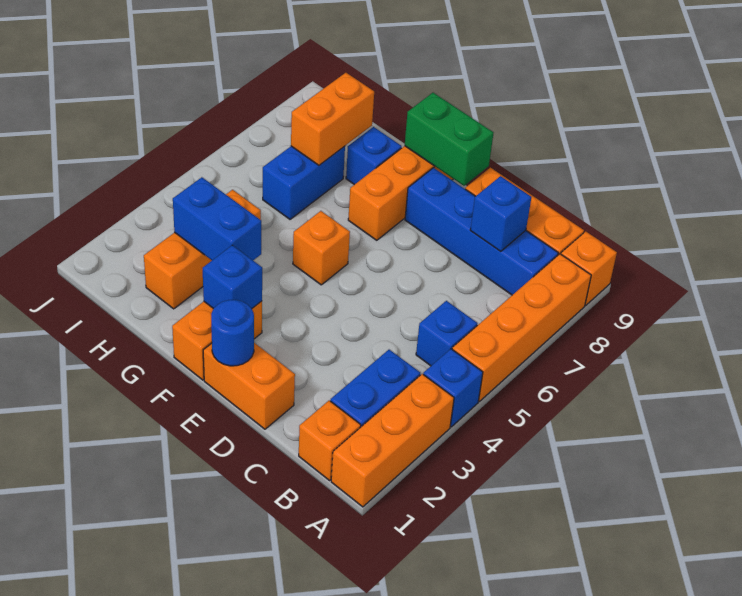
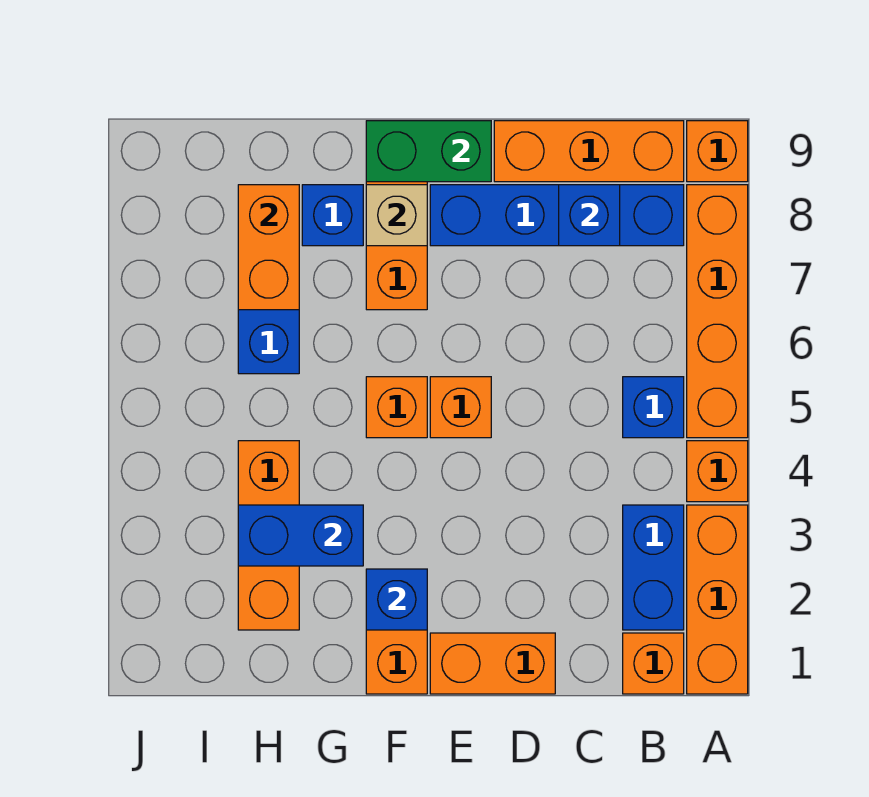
blue 1x1 brick [423,349,483,427] -> orange 1x1 brick [687,441,748,502]
blue 1x1 round brick [211,300,254,366] -> none
none -> orange 1x1 brick [430,377,491,438]
none -> tan 1x1 brick [366,185,427,246]

